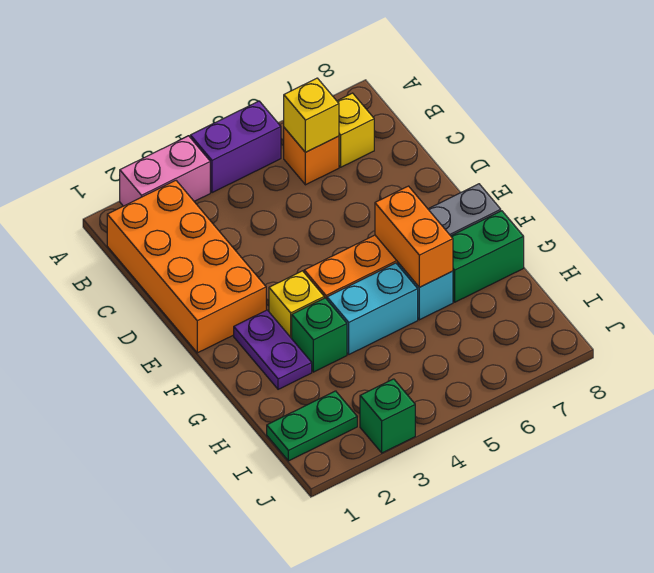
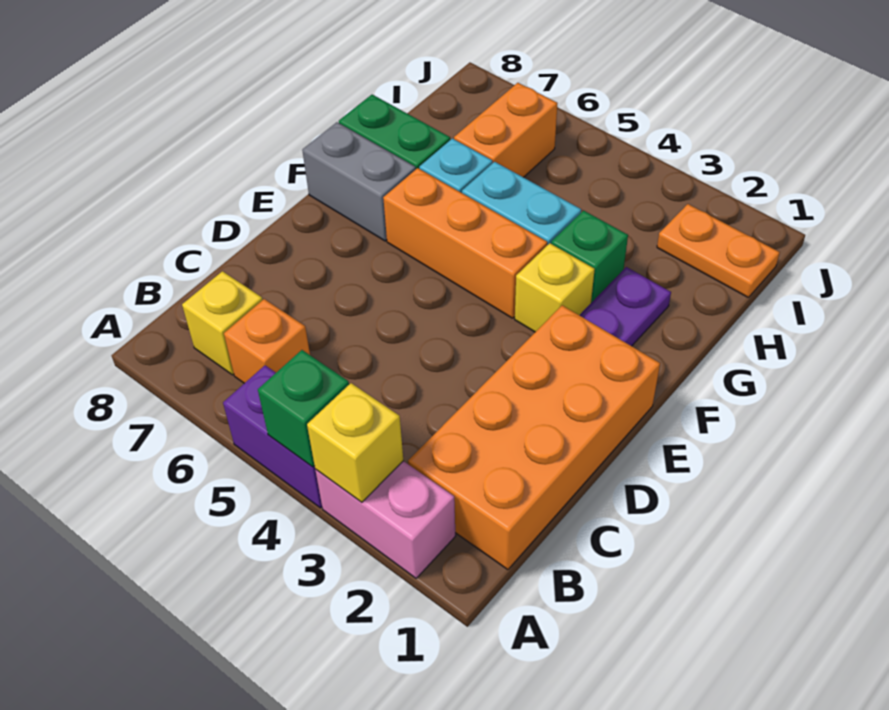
yellow 1x1 brick [284,78,339,152] -> yellow 1x1 brick moved to [307,383,403,502]
orange 1x2 brick [375,186,453,287] -> orange 1x2 brick moved to [454,83,558,177]
green 1x2 plate [267,391,357,461] -> orange 1x2 plate [657,204,780,297]
green 1x1 brick [360,379,415,453] -> green 1x1 brick moved to [258,350,349,467]

